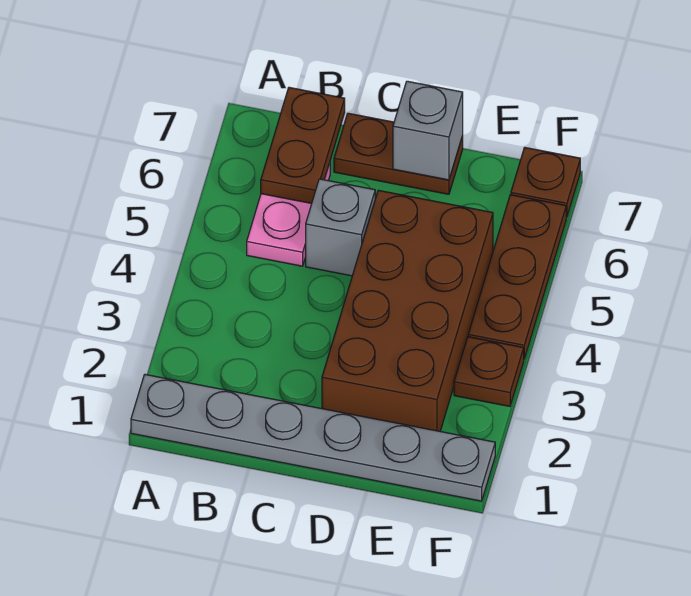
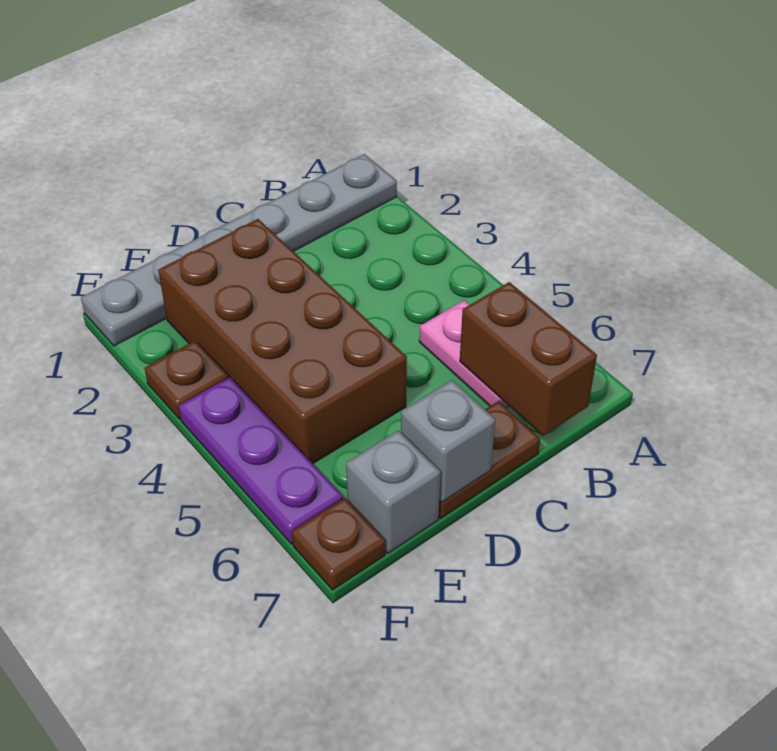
brown 1x2 plate [261,87,345,204] -> brown 1x2 brick [460,282,597,436]
grey 1x1 brick [306,179,375,276] -> grey 1x1 brick moved to [346,431,441,553]
brown 1x3 plate [468,195,566,359] -> purple 1x3 plate [179,377,343,544]

